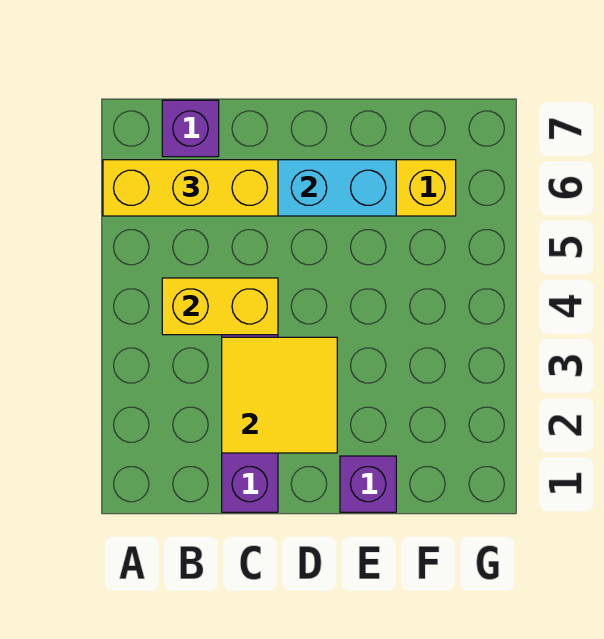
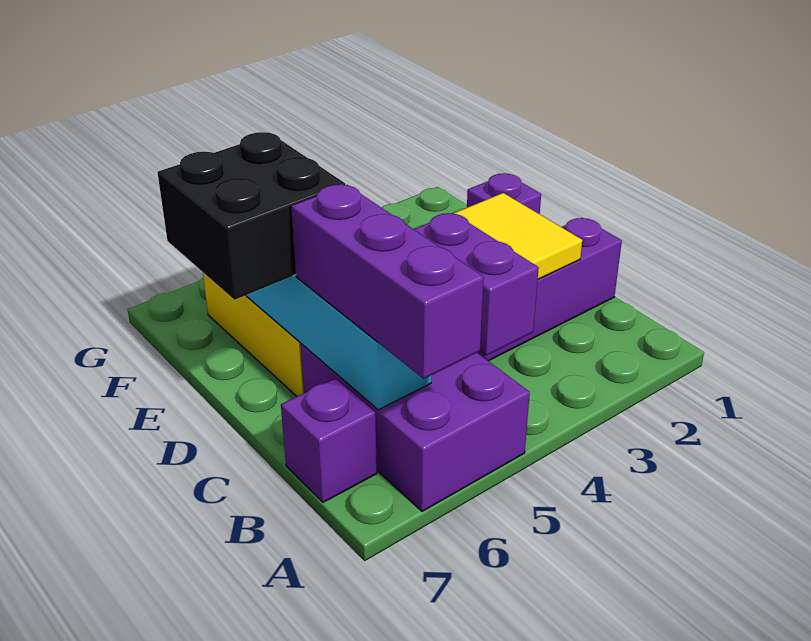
none -> purple 2x3 brick [301,344,530,512]
yellow 1x3 brick [103,160,278,216] -> purple 1x3 brick [291,184,484,379]
yellow 1x2 brick [162,278,278,335] -> purple 1x2 brick [414,213,539,355]
none -> black 2x2 brick [157,132,345,300]

